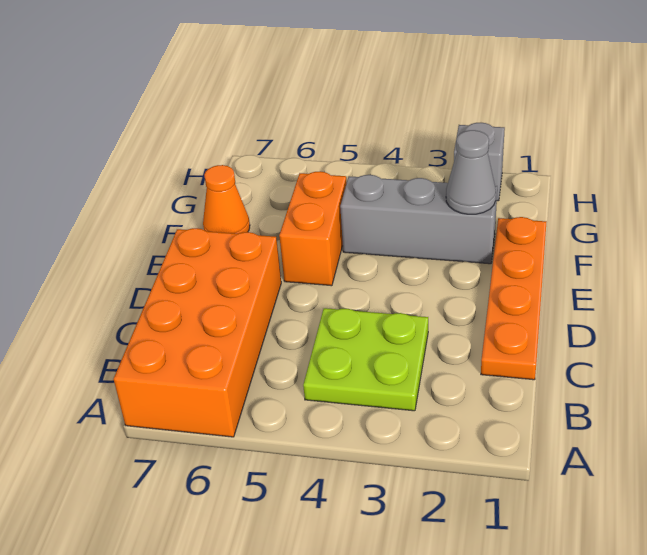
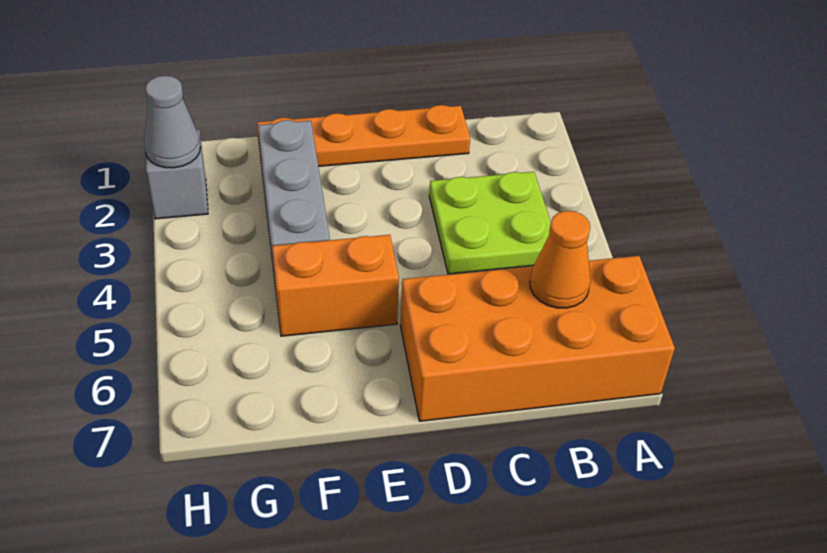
grey 1x1 cone [446,130,496,214] -> grey 1x1 cone moved to [144,76,201,168]
orange 1x1 cone [203,165,250,234] -> orange 1x1 cone moved to [530,211,591,308]

